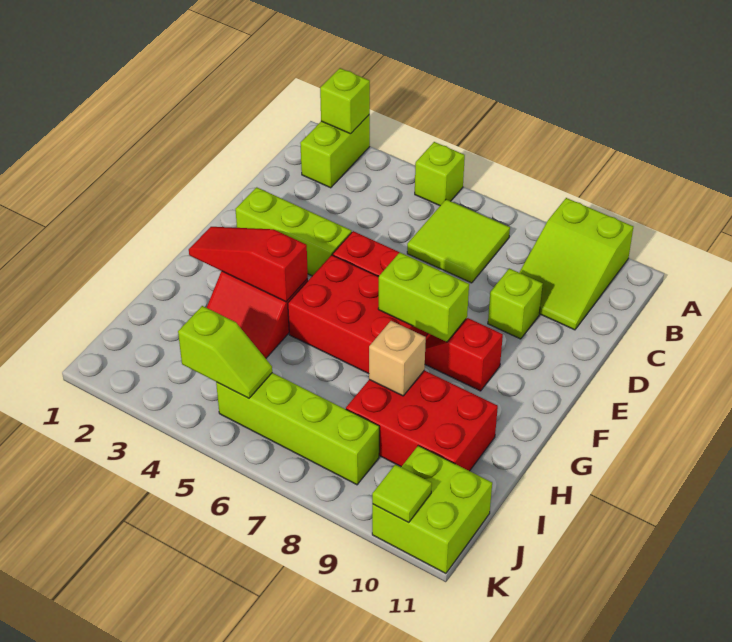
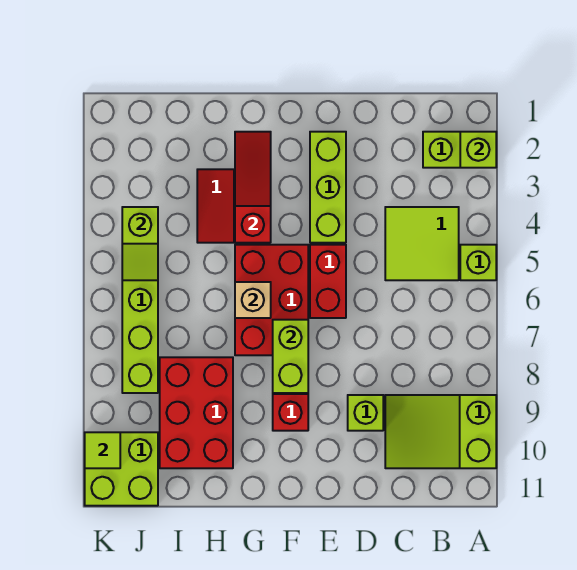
lime 2x2 tile [407,199,510,283] -> lime 2x2 tile moved to [385,207,459,280]
tan 1x1 brick [369,321,426,396] -> tan 1x1 brick moved to [235,282,271,318]

